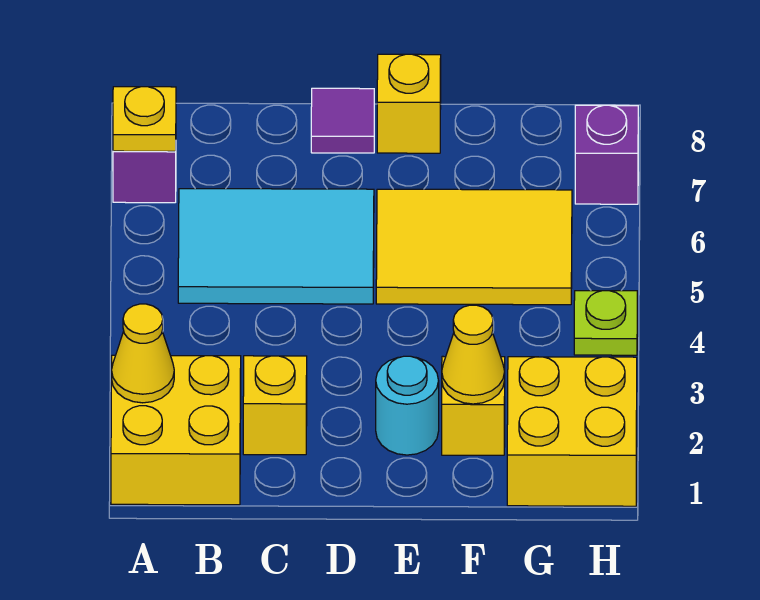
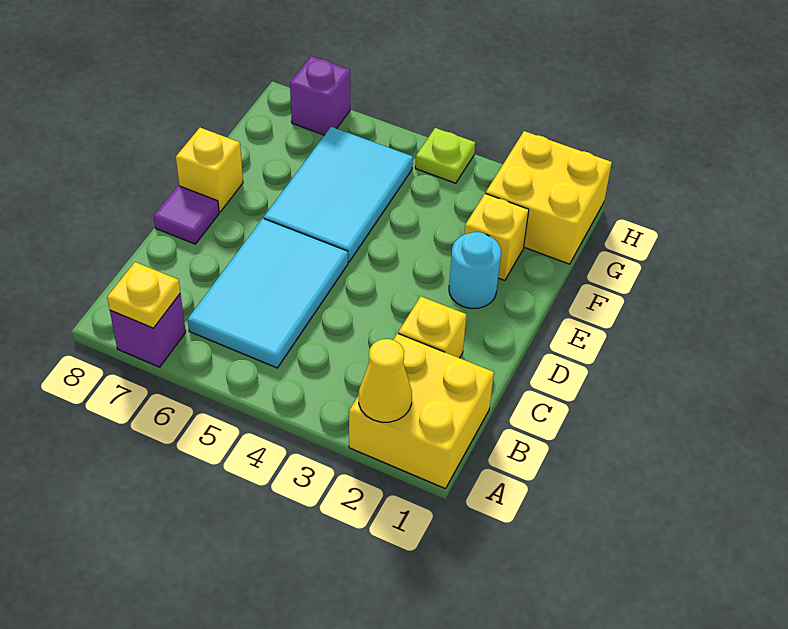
yellow 2x3 tile [376,189,572,305] -> cyan 2x3 tile [264,127,413,262]
yellow 1x1 cone [442,305,505,404] -> none

